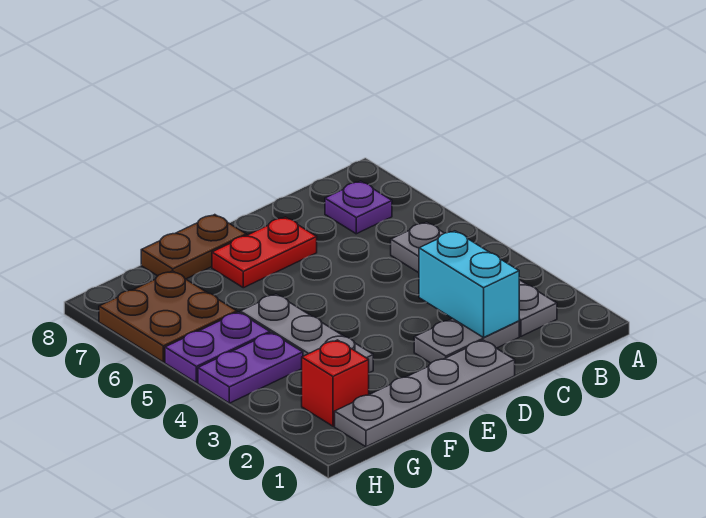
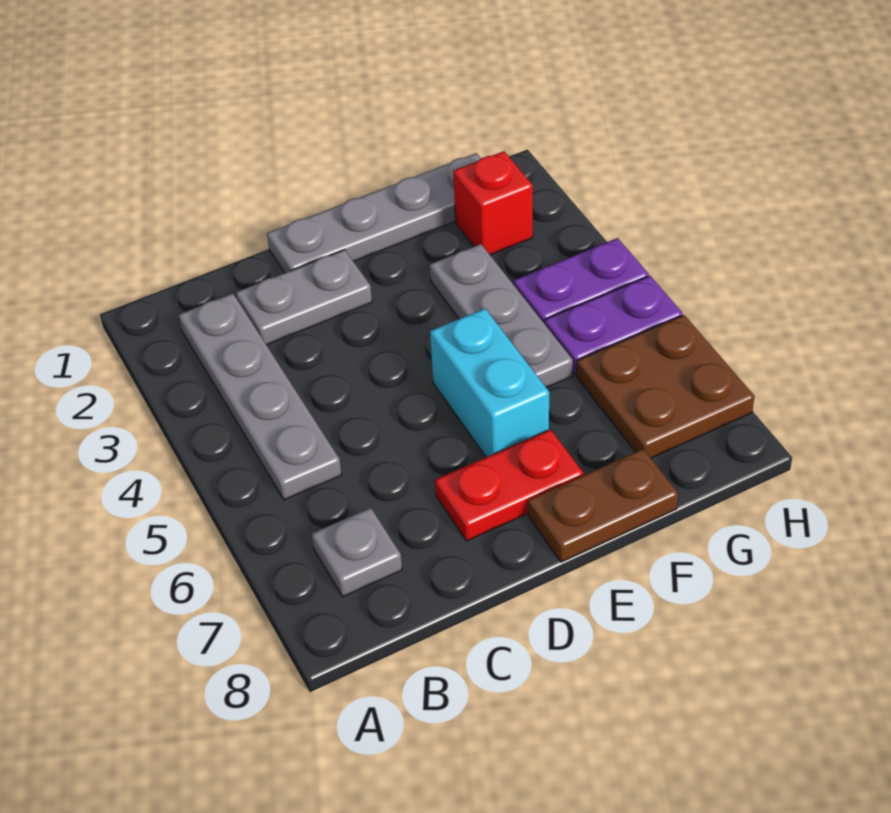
purple 1x1 plate [325,181,392,234] -> grey 1x1 plate [312,508,402,597]
cyan 1x2 brick [419,231,519,338] -> cyan 1x2 brick moved to [430,309,549,457]

